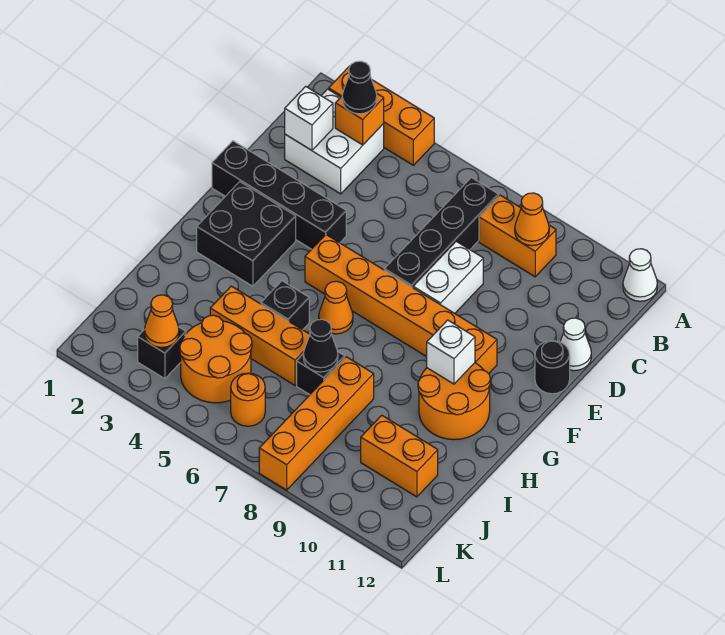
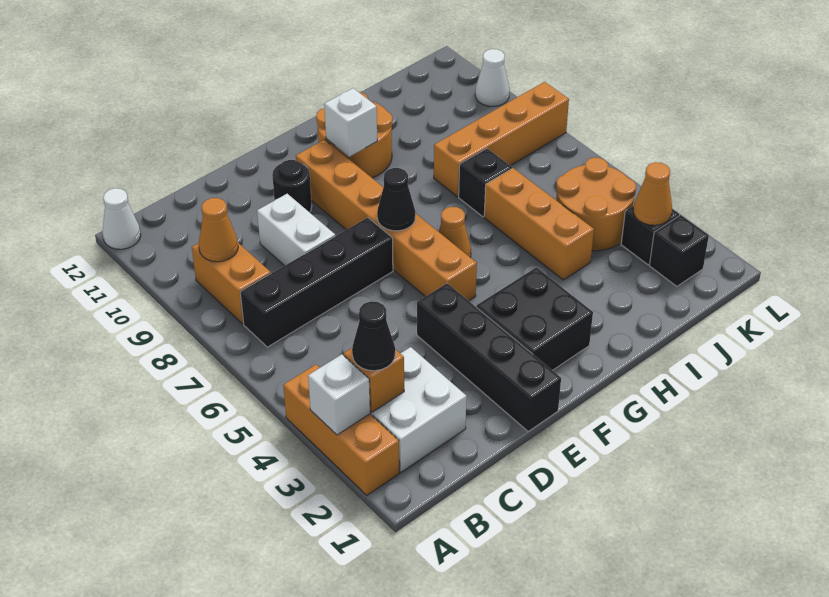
white 1x1 brick [285,86,333,150] -> white 1x1 brick moved to [308,354,370,435]
white 1x2 brick [413,241,483,313] -> white 1x2 brick turned to [257,194,335,266]
white 1x1 cone [560,318,591,371] -> white 1x1 cone moved to [475,49,509,106]
black 1x1 round brick [535,341,570,394] -> black 1x1 round brick moved to [272,160,312,212]
black 1x1 brick [261,281,309,330] -> black 1x1 brick moved to [649,215,709,286]
black 1x1 cone [303,319,338,372] -> black 1x1 cone moved to [377,168,415,231]
orange 1x2 brick [361,415,438,497] -> none
orange 1x1 round brick [231,373,265,426] -> none

